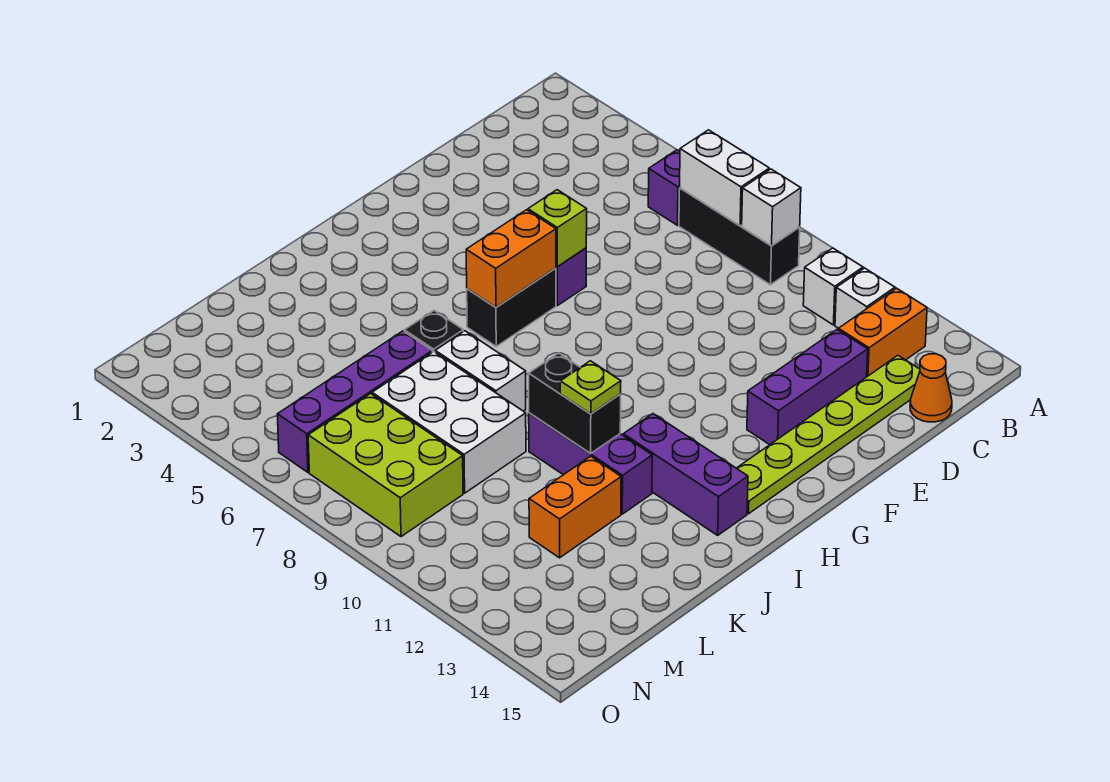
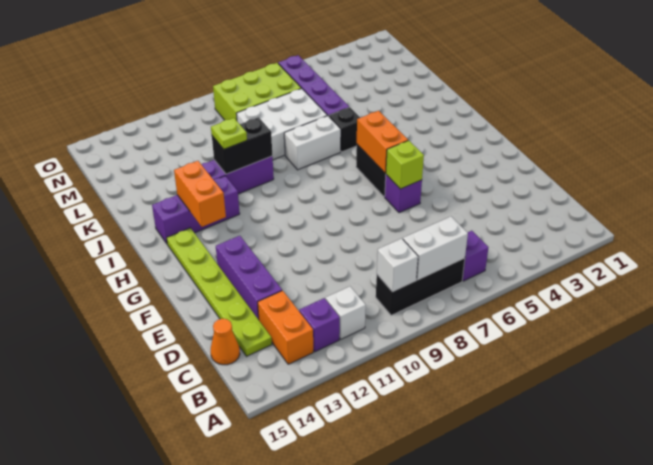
white 1x1 brick [835,268,895,328] -> purple 1x1 brick [299,298,340,352]
orange 1x2 brick [529,456,621,558] -> orange 1x2 brick moved to [174,161,226,227]

